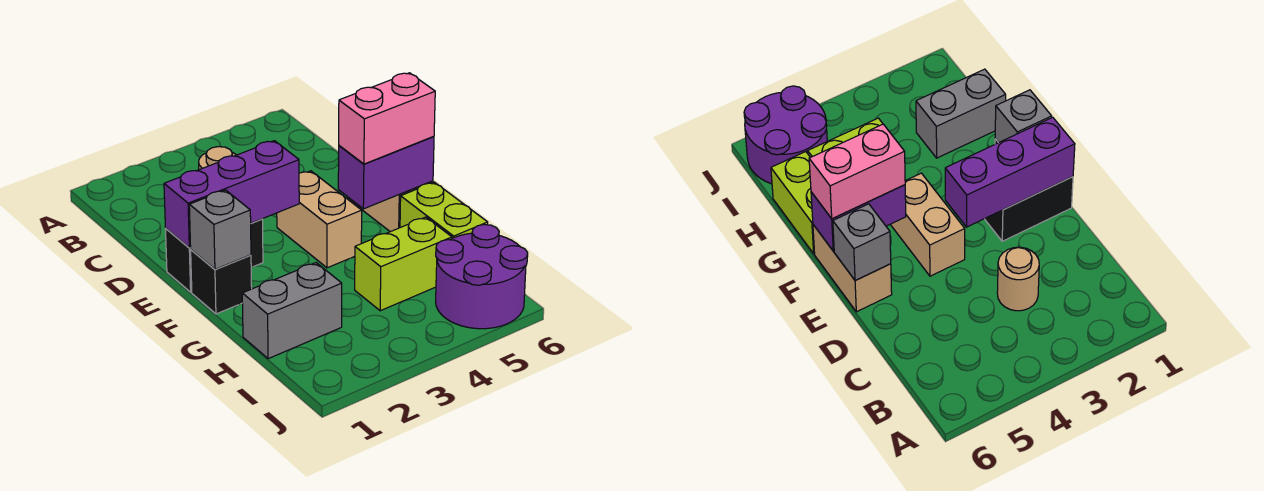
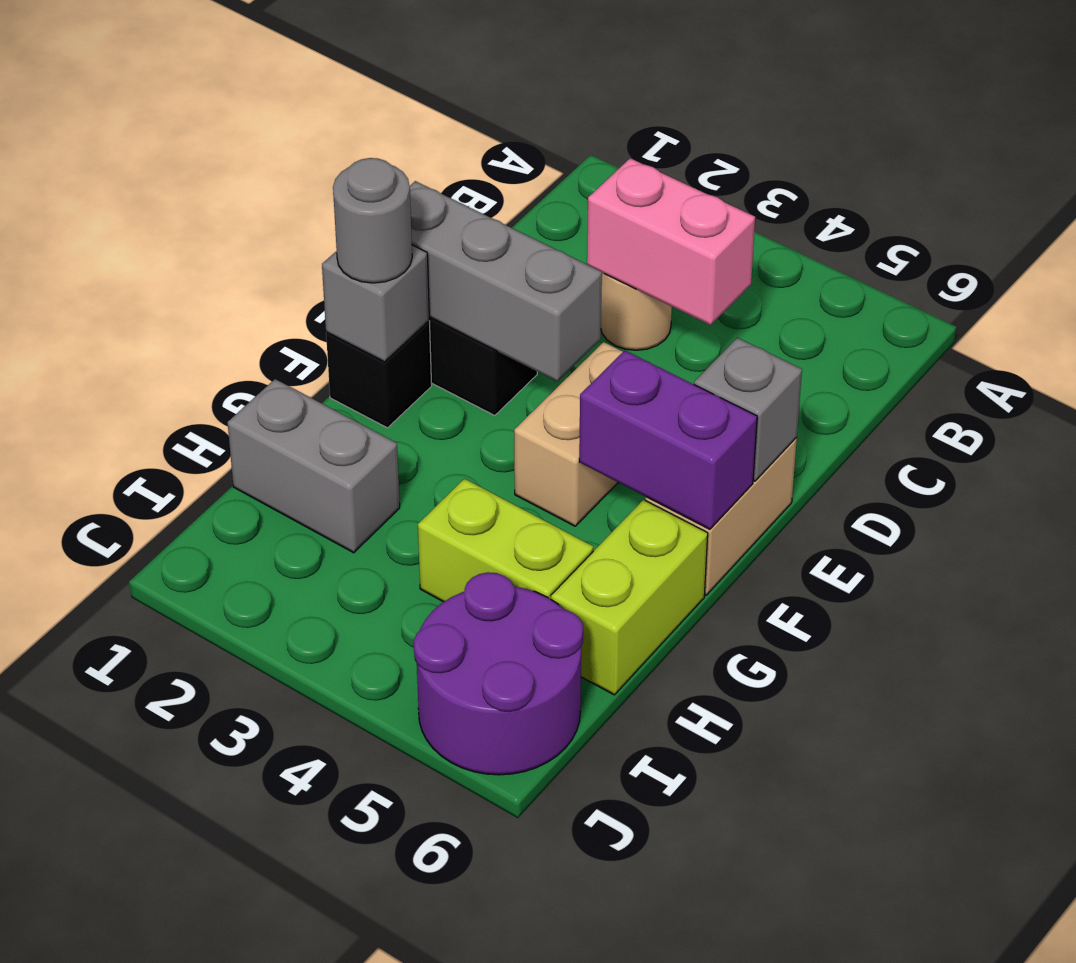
purple 1x3 brick [164,141,299,248] -> grey 1x3 brick [410,181,602,381]
none -> grey 1x1 round brick [333,158,412,283]
pink 1x2 brick [339,73,435,164] -> pink 1x2 brick moved to [587,158,755,325]

